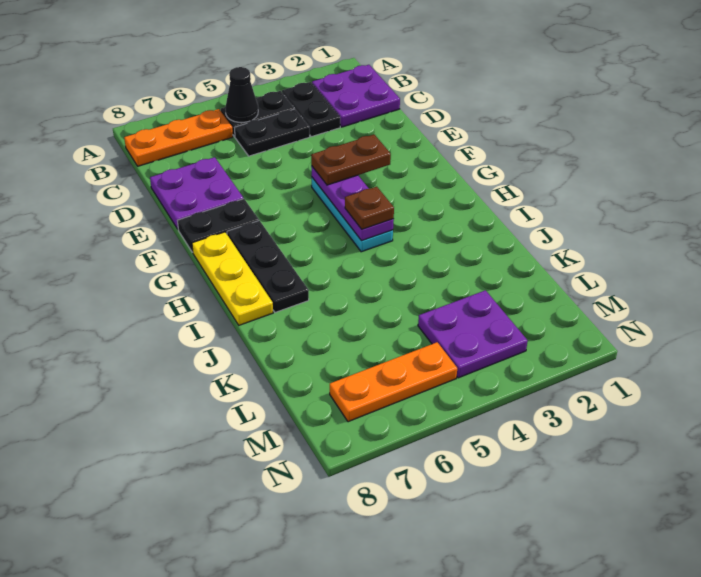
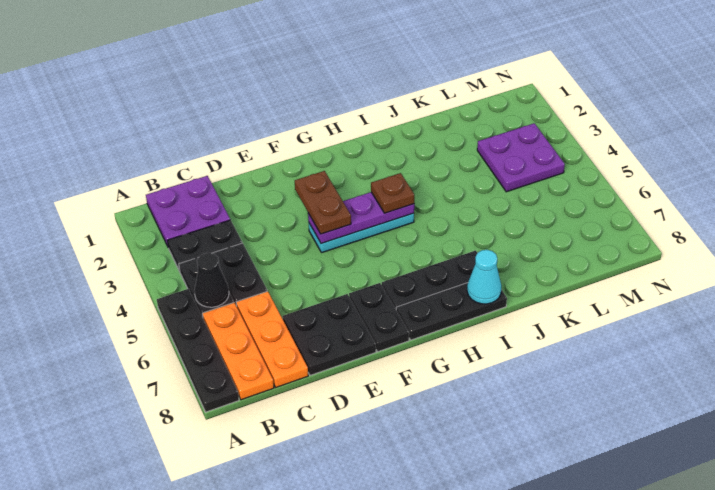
none -> black 1x4 plate [157,289,239,412]
purple 2x2 plate [150,157,243,229] -> black 2x2 plate [283,294,376,375]
yellow 1x3 plate [192,232,273,325] -> black 1x3 plate [396,283,507,340]
none -> cyan 1x1 cone [467,250,501,304]
orange 1x3 plate [330,342,457,422] -> orange 1x3 plate moved to [236,291,308,387]

